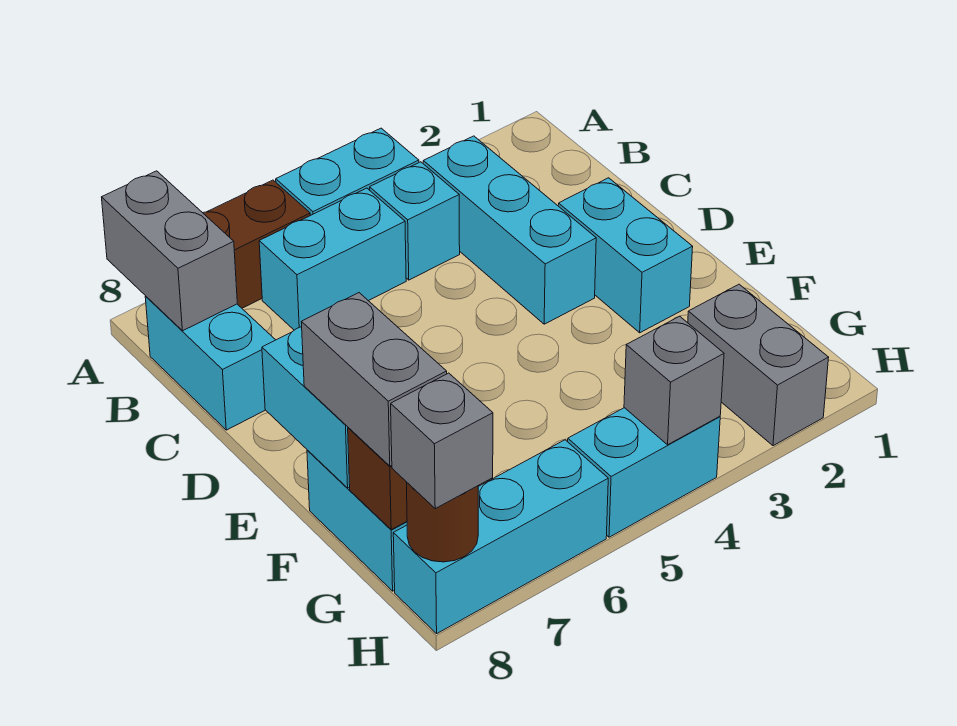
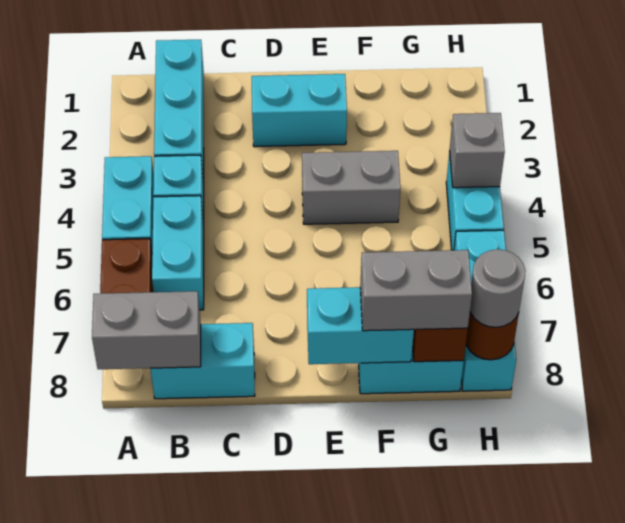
cyan 1x3 brick [423,136,596,324] -> cyan 1x3 brick turned to [154,40,204,186]
grey 1x2 brick [688,284,829,446] -> grey 1x2 brick moved to [302,151,400,224]
grey 1x1 brick [391,373,493,508] -> grey 1x1 round brick [470,249,525,327]

